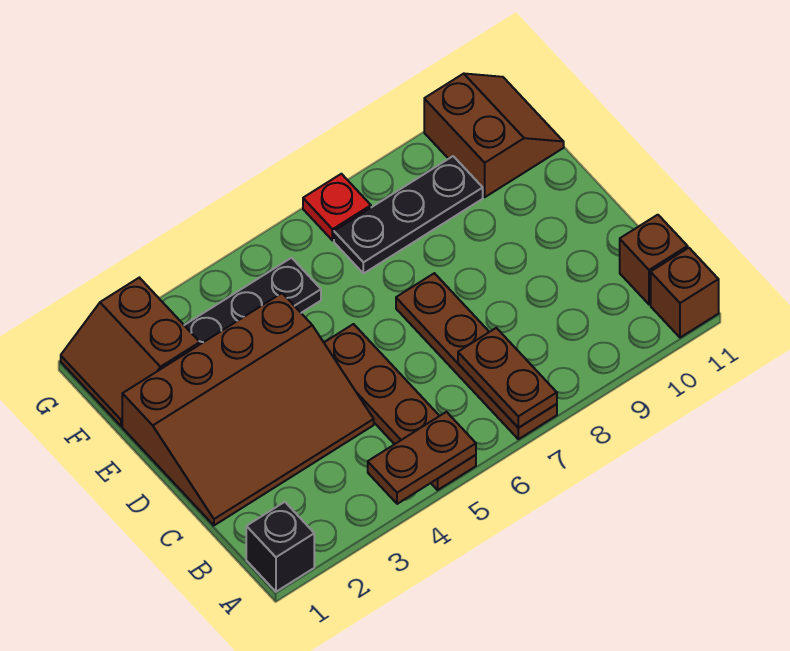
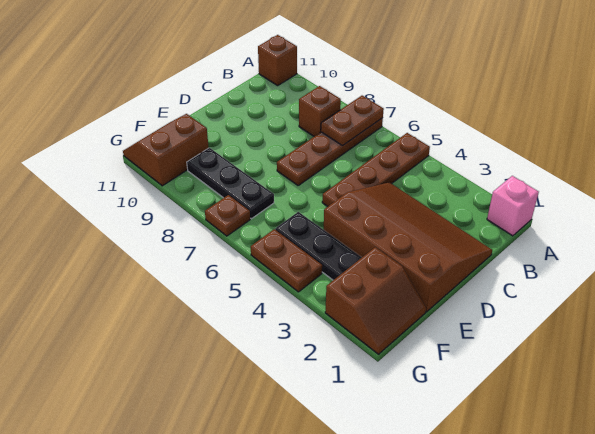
black 1x1 brick [246,502,314,592] -> pink 1x1 brick [487,176,539,236]
brown 1x2 plate [368,412,476,504] -> brown 1x2 plate moved to [251,229,322,292]
brown 1x1 brick [620,215,688,304] -> brown 1x1 brick moved to [299,86,341,136]
red 1x1 plate [303,174,371,240] -> brown 1x1 plate [205,195,250,236]

